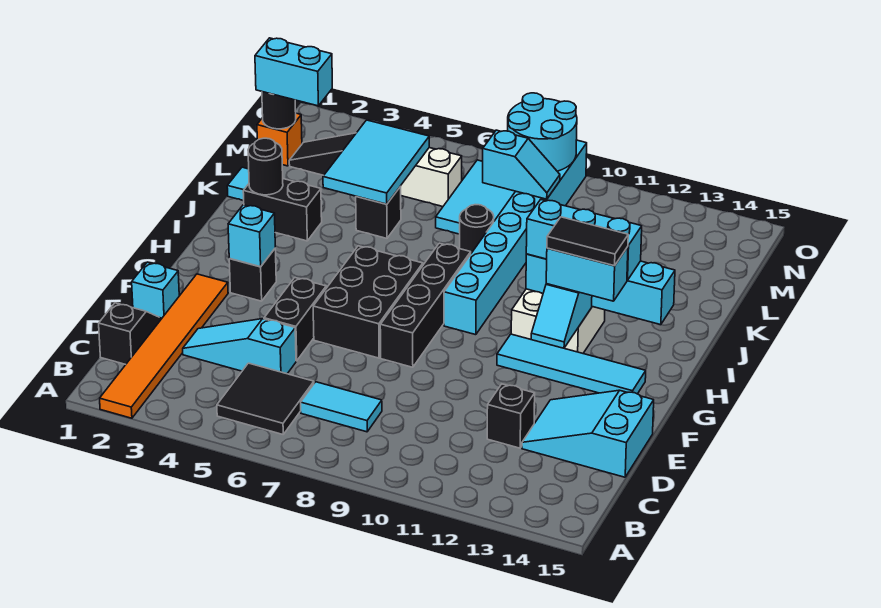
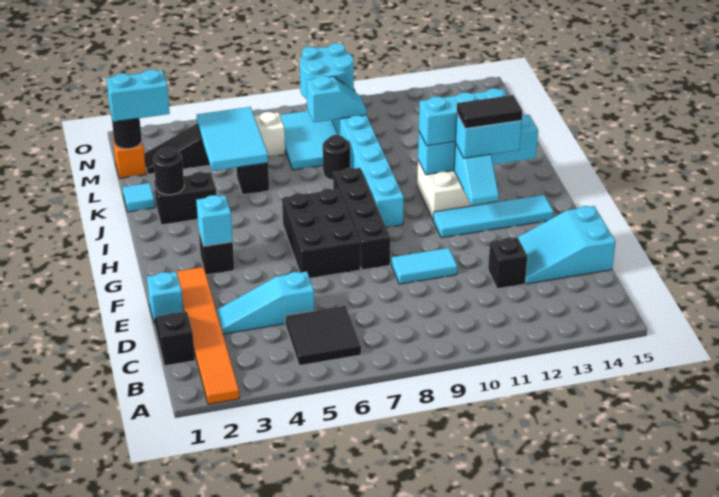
cyan 1x2 tile [301,382,382,432] -> cyan 1x2 tile moved to [392,248,457,284]
black 1x2 brick [264,278,326,361] -> none

